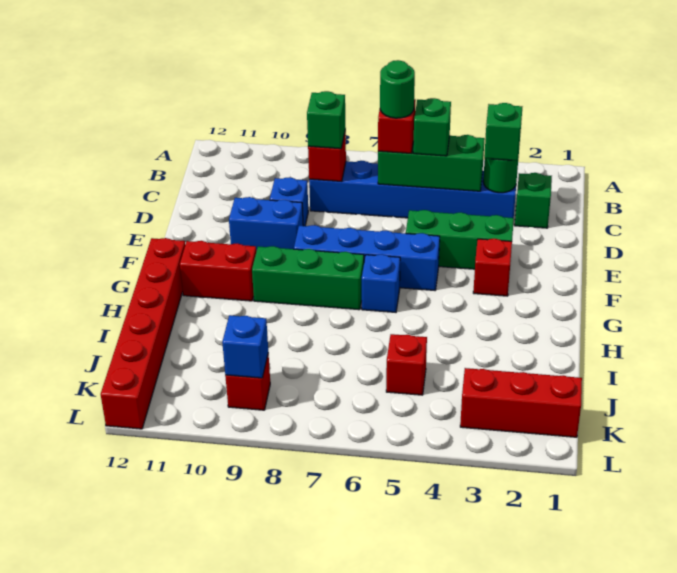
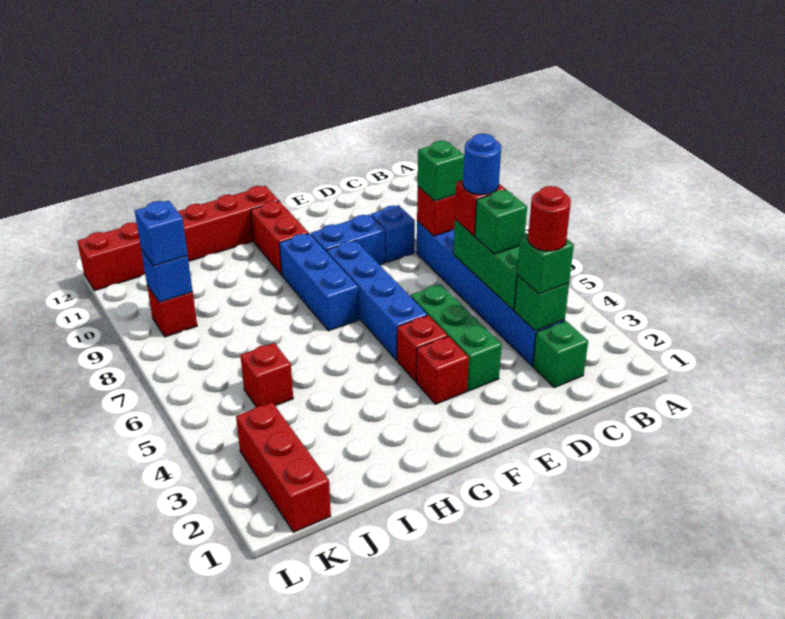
green 1x1 round brick [483,159,518,193] -> green 1x1 brick [514,275,569,331]
none -> red 1x1 round brick [528,186,571,251]
green 1x1 round brick [380,60,415,118] -> blue 1x1 round brick [463,134,501,195]
blue 1x2 brick [229,197,303,251] -> blue 1x2 brick turned to [310,214,385,265]
none -> red 1x1 brick [397,315,448,382]
blue 1x1 brick [362,255,400,312] -> blue 1x1 brick moved to [135,201,188,266]
green 1x3 brick [252,246,364,310] -> blue 1x3 brick [280,233,359,331]

